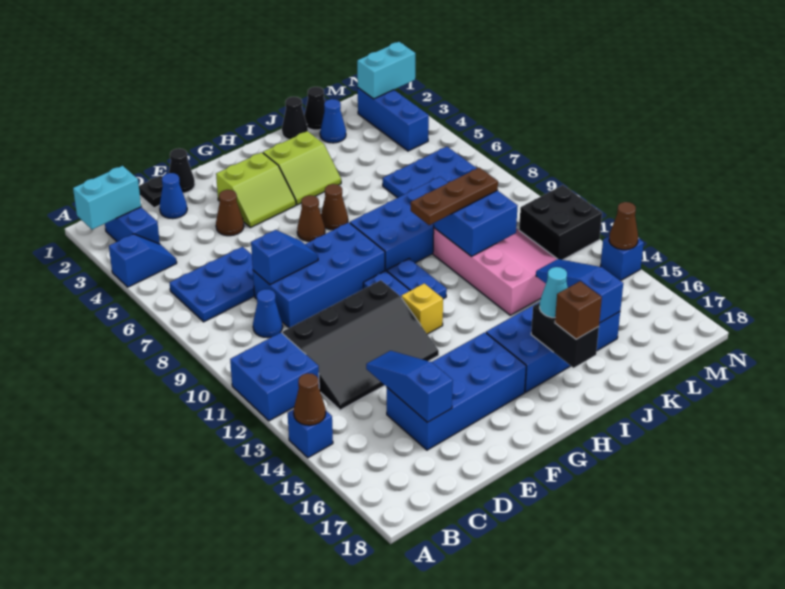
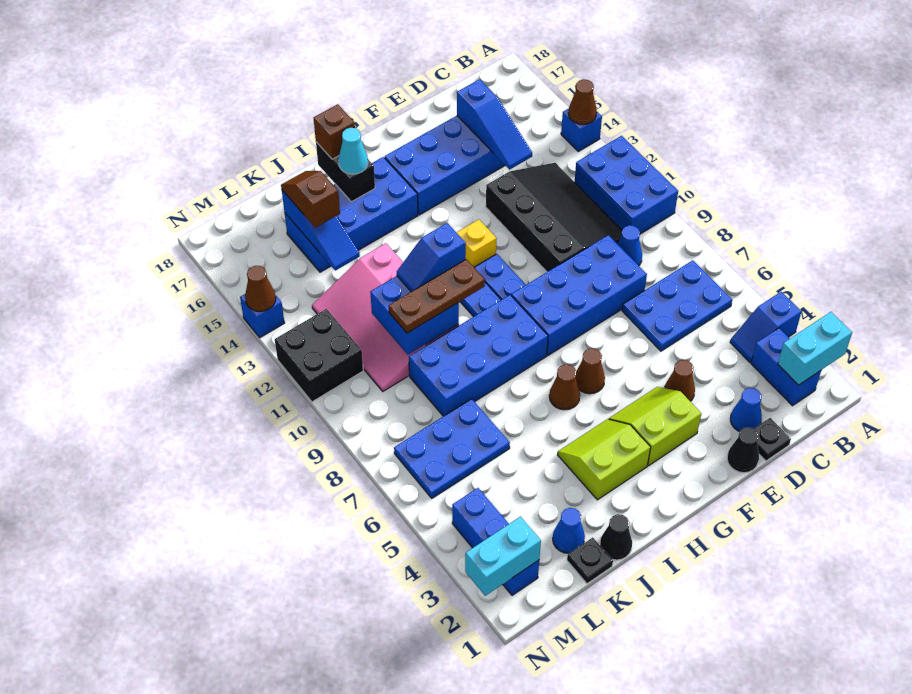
blue 2x2 brick [230,332,319,421] -> blue 2x3 brick [575,136,678,234]
black 3x4 slope [282,280,439,410] -> black 3x4 slope turned to [486,163,622,272]
blue 1x2 slope [251,230,318,285] -> blue 1x2 slope moved to [397,223,466,292]
black 1x1 cone [304,87,325,130] -> black 1x1 plate [567,538,613,584]
none -> brown 1x2 slope [281,171,340,228]

